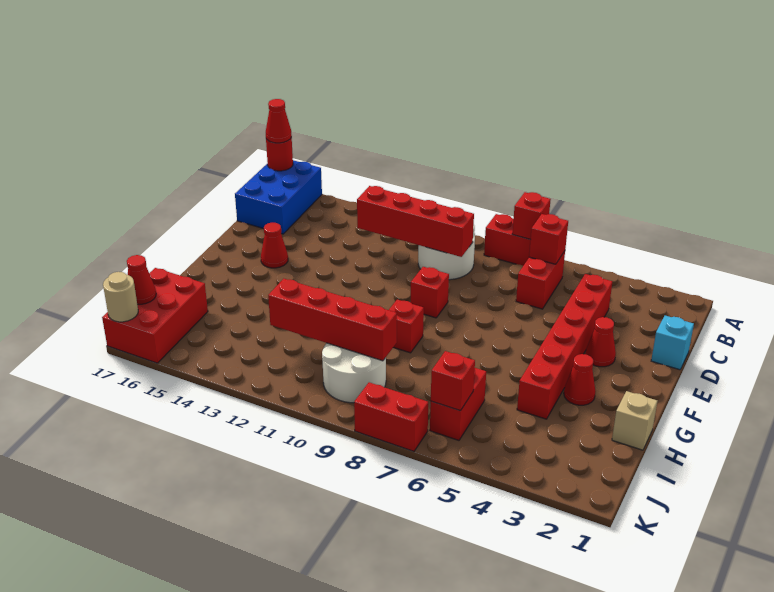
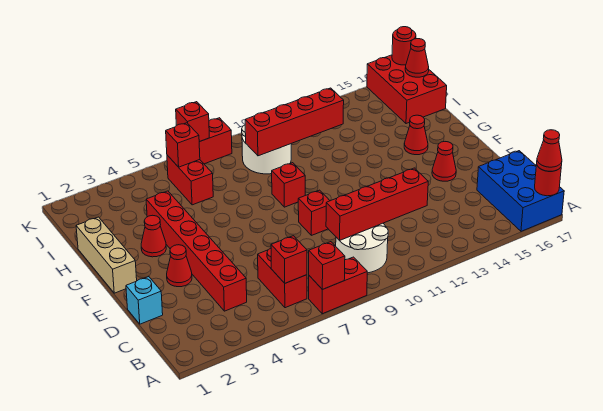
none -> red 1x1 cone [404,115,428,155]
tan 1x1 brick [612,391,658,450] -> tan 1x3 brick [76,217,137,293]
none -> red 1x1 brick [176,102,209,142]
tan 1x1 round brick [103,272,138,322] -> red 1x1 round brick [392,27,416,65]

